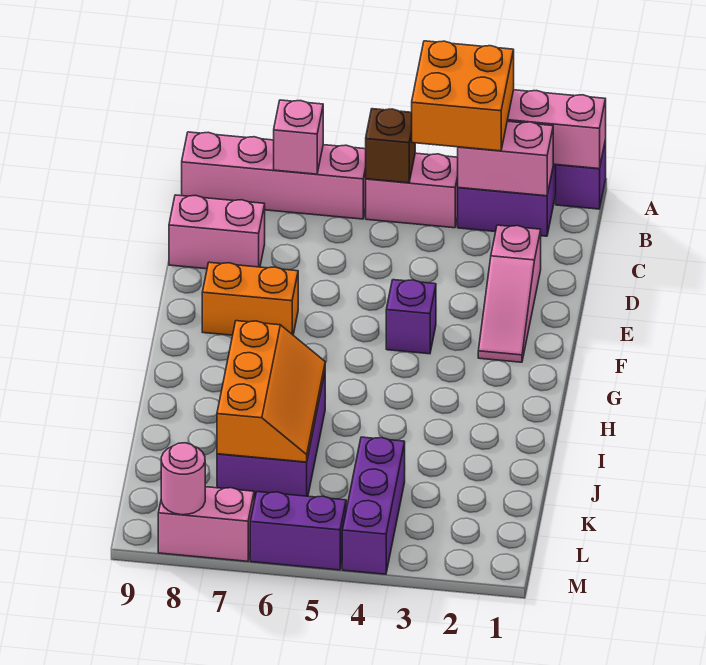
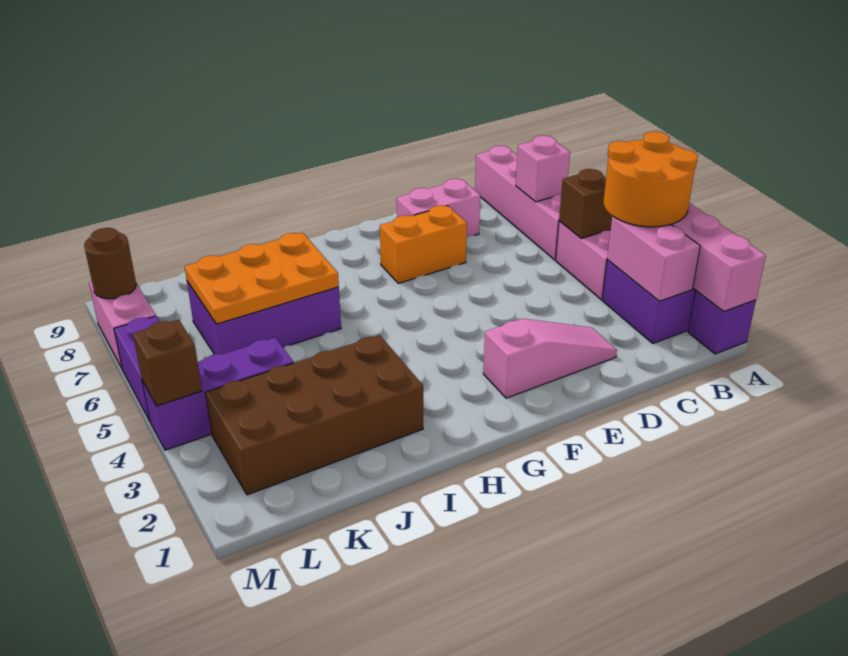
orange 2x2 brick [412,41,514,151] -> orange 2x2 round brick [603,131,698,227]
pink 1x3 slope [478,225,541,362] -> pink 1x3 slope turned to [483,319,617,398]
pink 1x2 brick [169,195,265,269] -> pink 1x2 brick turned to [397,179,480,237]
purple 1x1 brick [386,280,436,354] -> none
orange 1x2 brick [202,262,298,335] -> orange 1x2 brick turned to [380,205,467,283]
none -> brown 2x4 brick [205,335,423,495]
orange 2x3 slope [217,321,325,462] -> orange 2x3 plate [185,233,339,324]
none -> brown 1x1 brick [133,319,202,406]
pink 1x1 round brick [161,443,205,515] -> brown 1x1 round brick [84,228,136,299]

